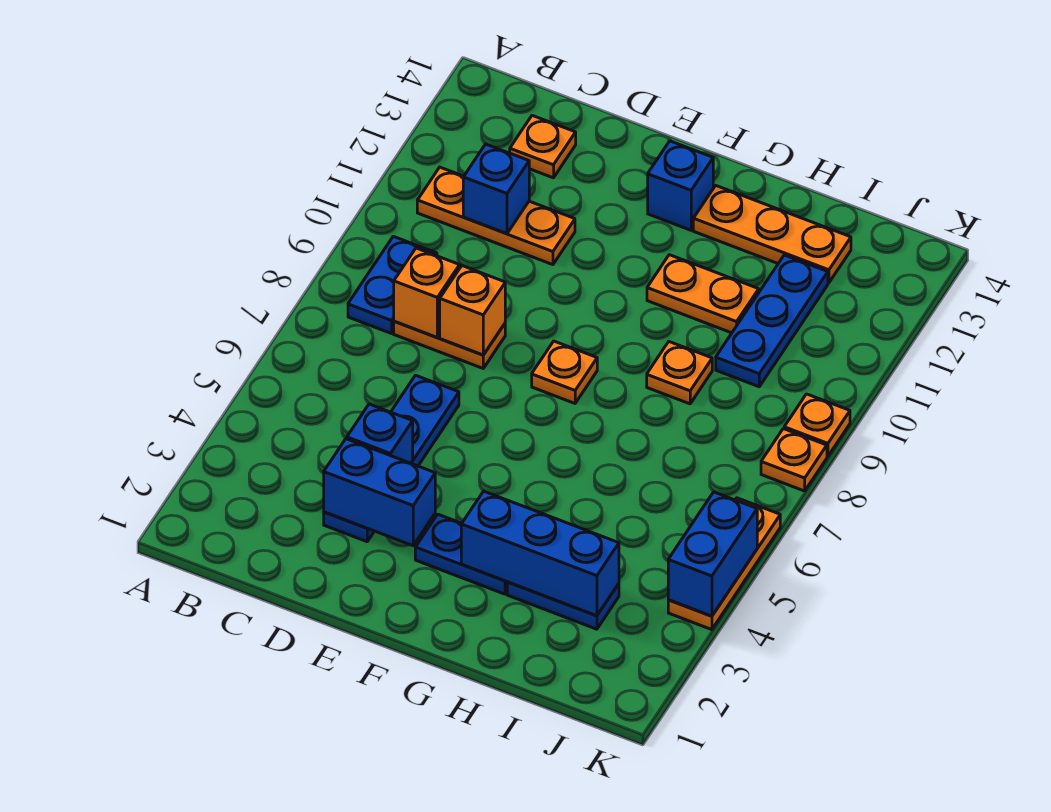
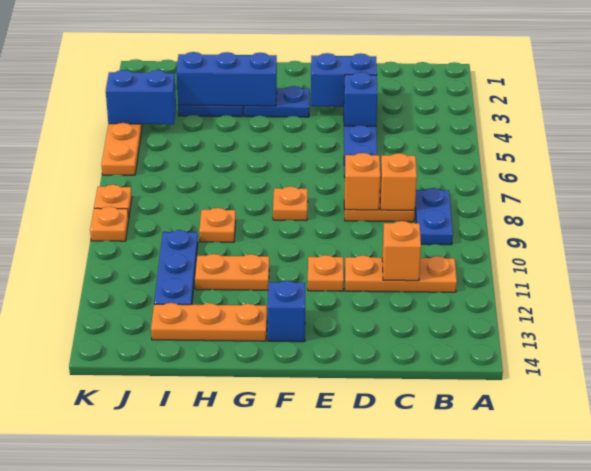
blue 1x1 brick [463,144,529,234] -> orange 1x1 brick [382,221,421,281]
orange 1x1 plate [510,116,576,178] -> orange 1x1 plate moved to [308,255,344,291]
blue 1x2 brick [668,492,757,616] -> blue 1x2 brick turned to [106,70,176,124]

